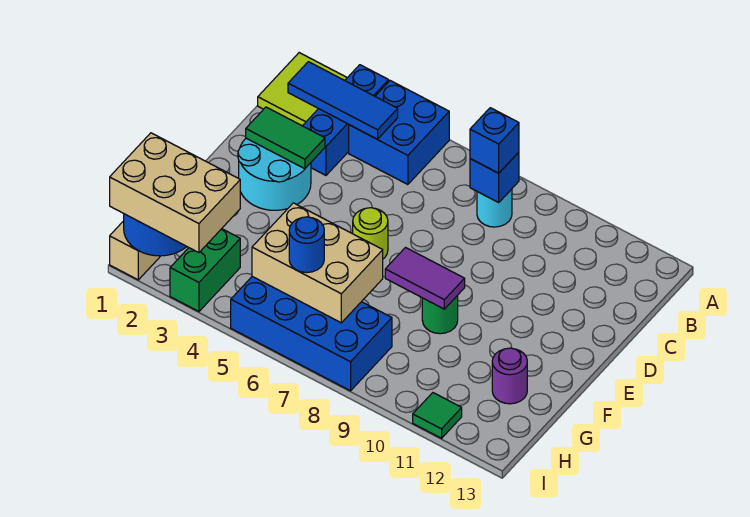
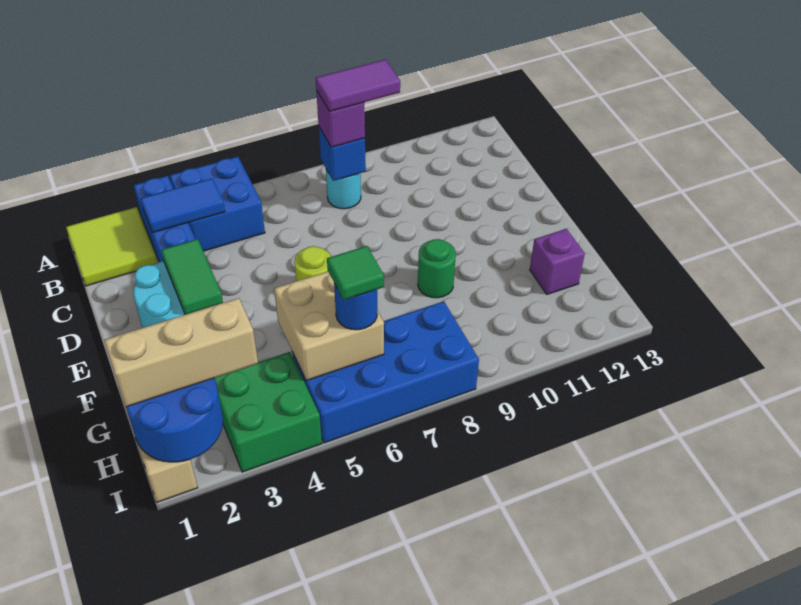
blue 1x3 tile [288,62,398,139] -> blue 1x2 tile [141,179,225,233]
blue 1x1 brick [470,108,519,173] -> purple 1x1 brick [316,90,365,147]
green 1x2 tile [246,107,325,169] -> green 1x2 tile turned to [161,239,223,315]
purple 1x2 tile [385,248,465,309] -> purple 1x2 tile moved to [316,60,400,111]
tan 2x3 brick [252,203,383,323] -> tan 2x2 brick [274,272,384,381]
purple 1x1 round brick [492,348,527,404] -> purple 1x1 brick [530,229,585,294]
tan 2x3 brick [110,133,240,253] -> tan 1x3 brick [104,298,258,407]
green 1x2 brick [170,229,240,312] -> green 2x2 brick [214,352,322,472]
green 1x1 tile [413,393,462,438] -> green 1x1 tile moved to [327,246,384,300]

